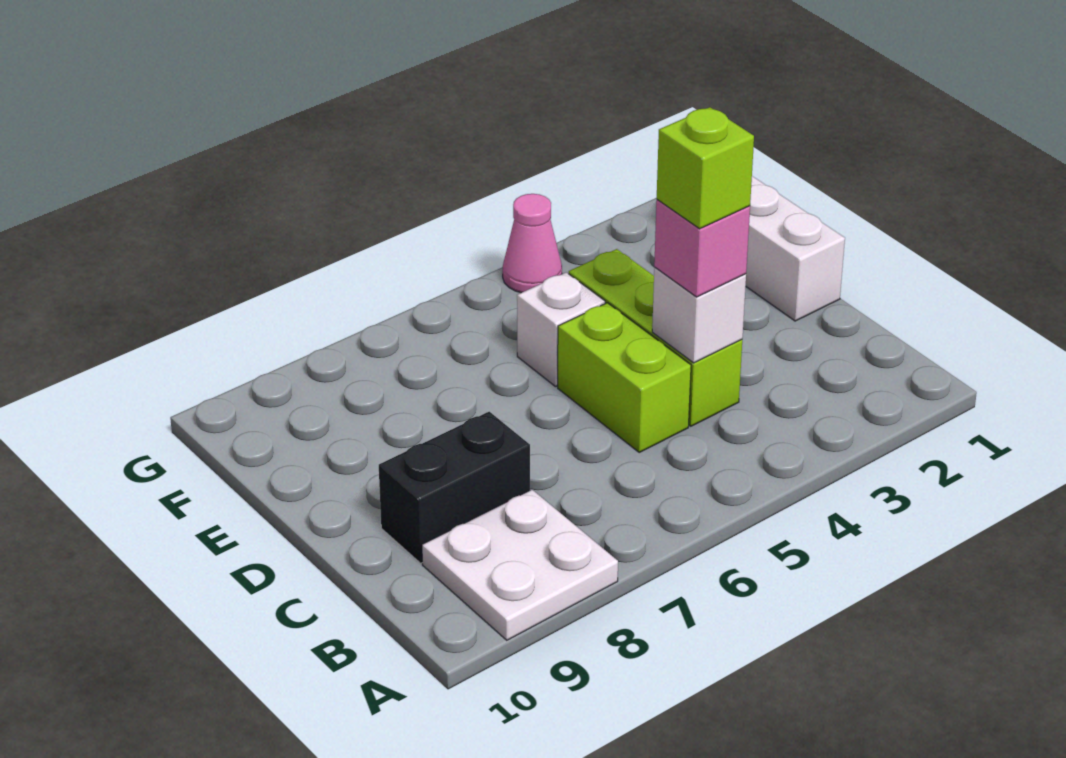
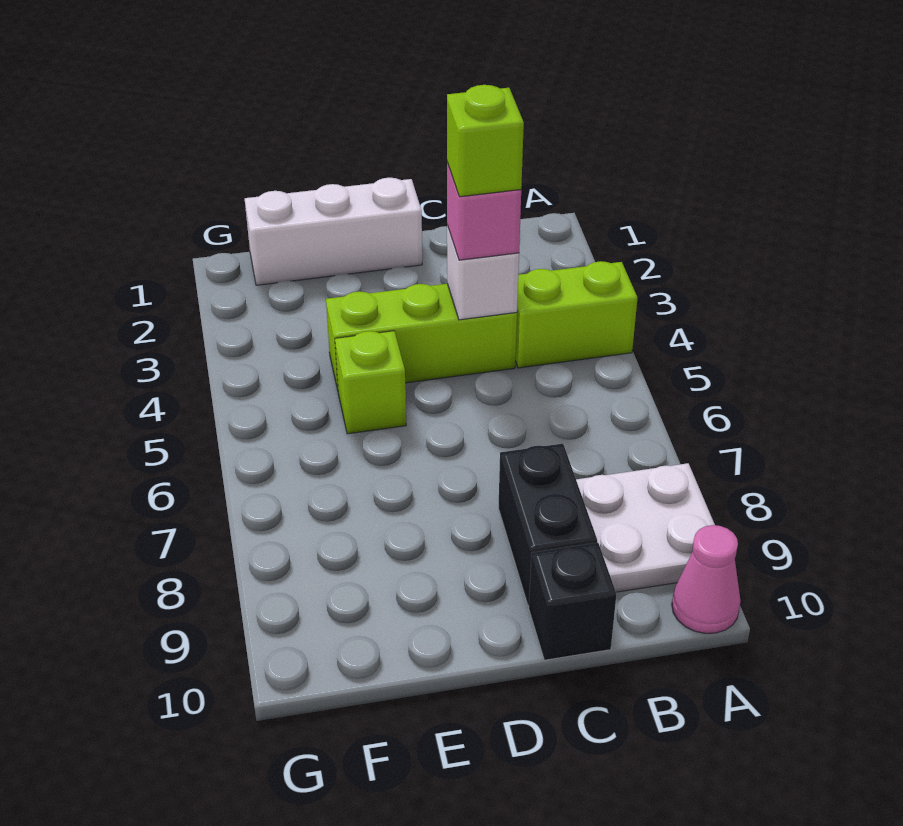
lime 1x2 brick [558,303,691,452] -> lime 1x2 brick moved to [515,261,637,368]
none -> black 1x1 brick [529,543,616,660]
white 1x1 brick [517,272,605,386] -> lime 1x1 brick [335,331,406,434]
pink 1x1 cone [503,194,562,293] -> pink 1x1 cone moved to [672,525,741,633]

